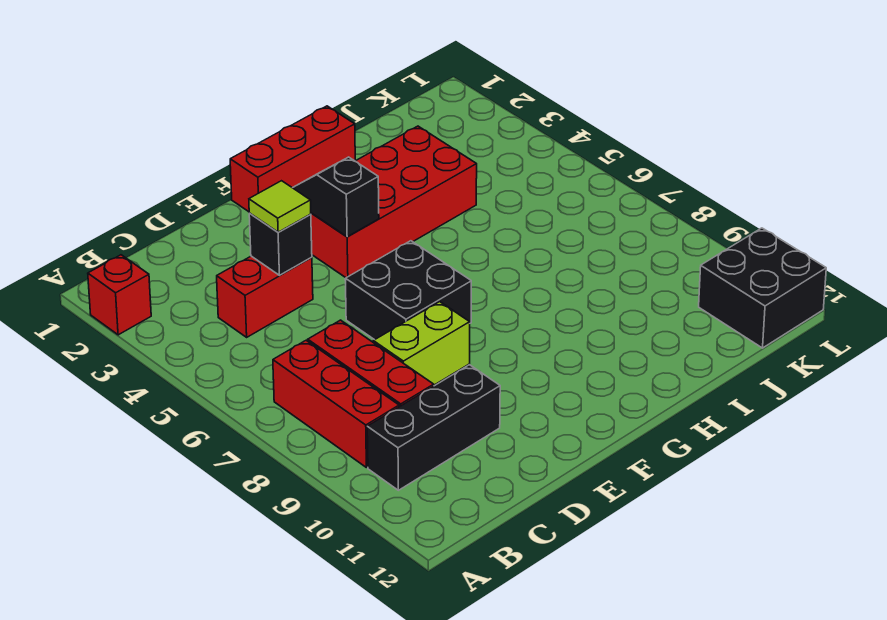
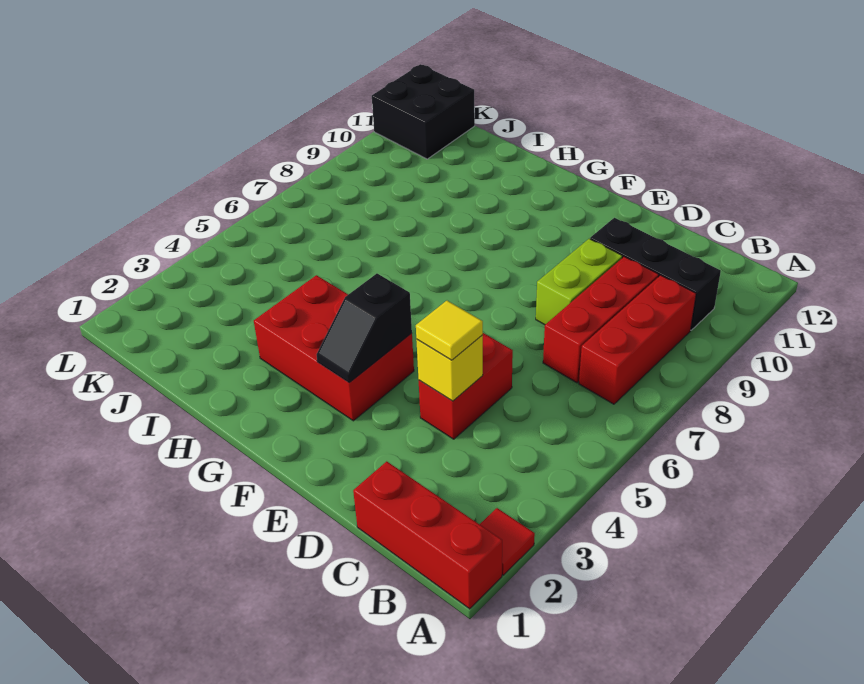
red 1x1 brick [88,255,151,335] -> red 1x1 tile [480,508,535,575]
red 1x2 brick [217,256,313,337] -> red 1x2 brick turned to [419,333,513,439]
black 1x1 brick [249,213,312,275] -> yellow 1x1 brick [416,335,483,401]
lime 1x1 tile [249,181,311,232] -> yellow 1x1 tile [416,301,483,360]
lime 1x2 brick [373,302,470,385] -> lime 1x2 brick turned to [536,239,622,325]
black 2x2 brick [345,241,471,340] -> none
red 1x3 brick [230,106,355,212] -> red 1x3 brick moved to [353,461,502,609]
red 2x4 brick [311,126,477,278] -> red 2x3 brick [254,275,414,421]

